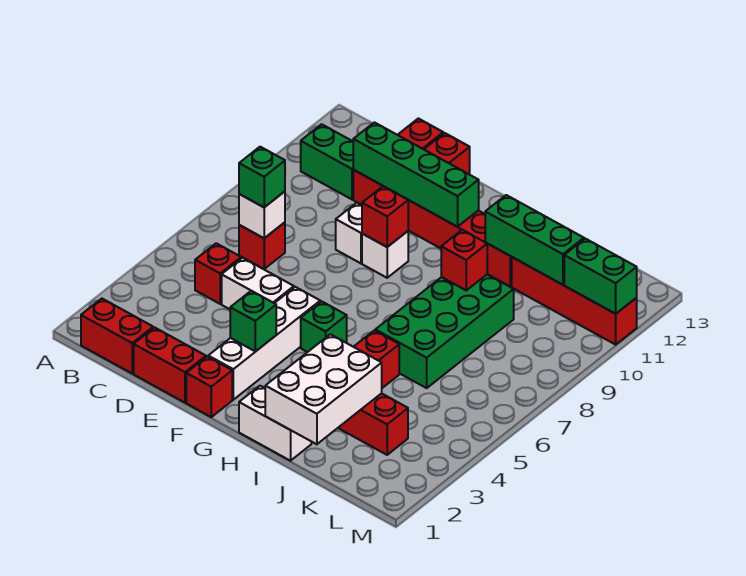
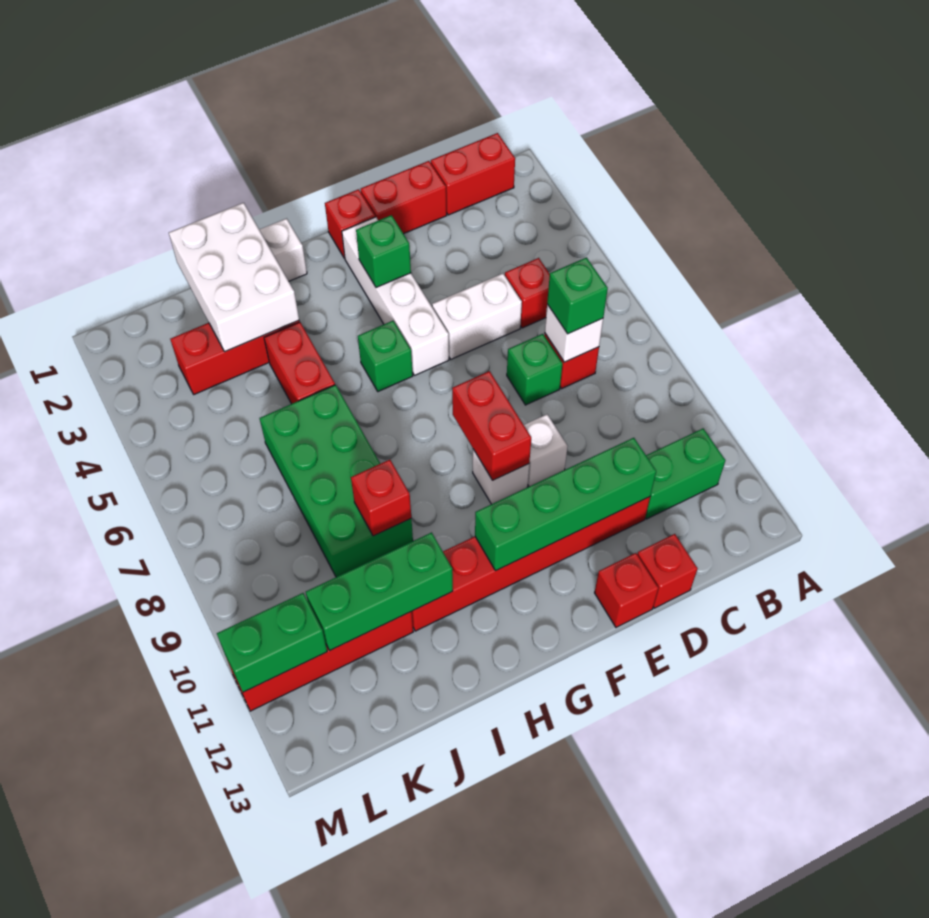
none -> green 1x1 brick [507,334,563,405]
red 1x1 brick [362,186,408,247] -> red 1x2 brick [452,371,531,480]

